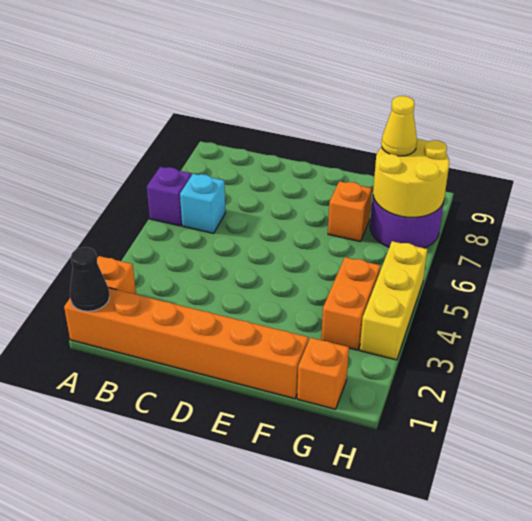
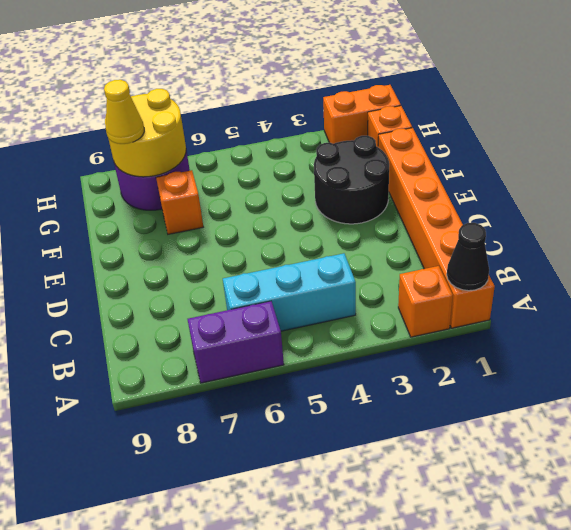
purple 1x1 brick [147,167,191,226] -> purple 1x2 brick [188,301,284,383]
cyan 1x1 brick [180,174,226,233] -> cyan 1x3 brick [223,253,356,331]
none -> black 2x2 round brick [314,136,389,224]
orange 1x2 brick [321,257,380,350] -> orange 1x2 brick moved to [323,85,401,144]
yellow 1x3 brick [360,241,427,360] -> none

